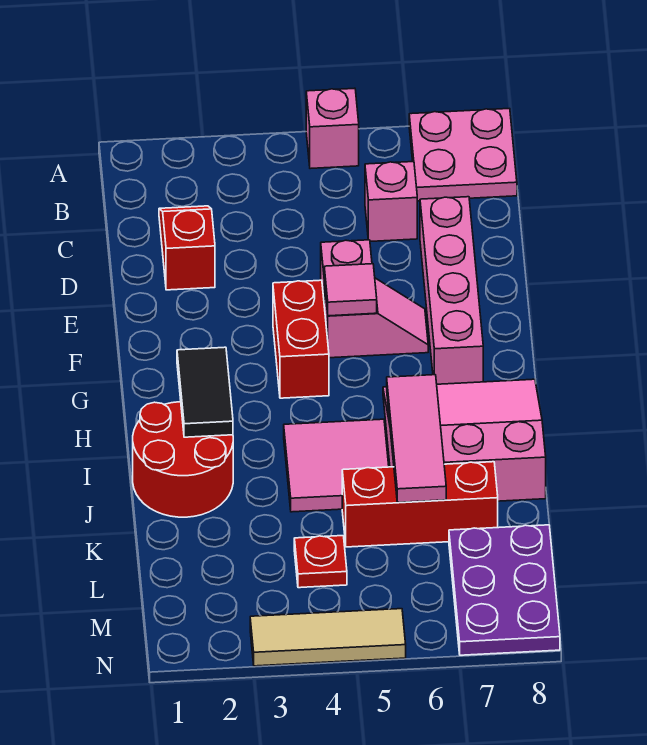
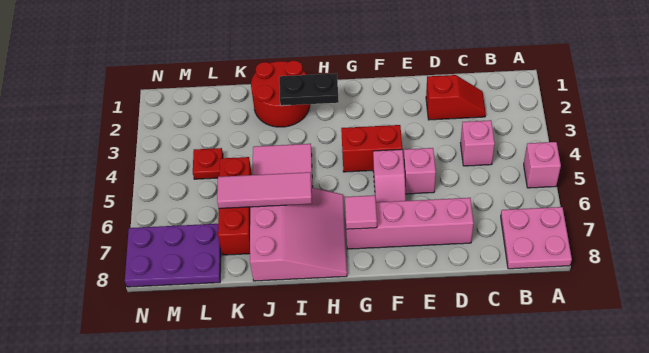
pink 1x1 brick [365,162,417,242] -> pink 1x1 brick moved to [461,120,495,166]
pink 1x1 tile [324,264,377,316] -> pink 1x1 tile moved to [345,195,377,229]
black 1x2 tile [177,347,233,437] -> black 1x2 plate [279,73,339,106]
tan 1x3 tile [250,609,406,666] -> none

